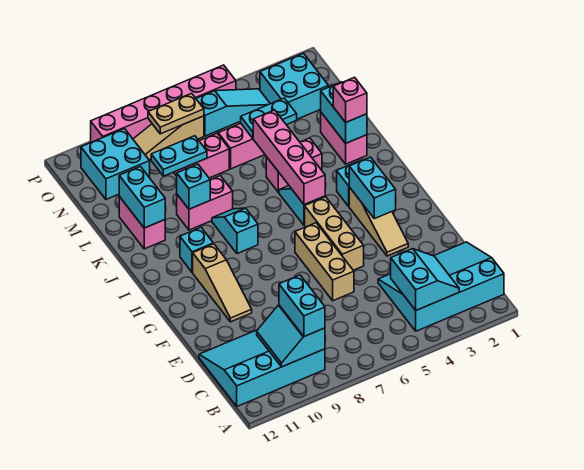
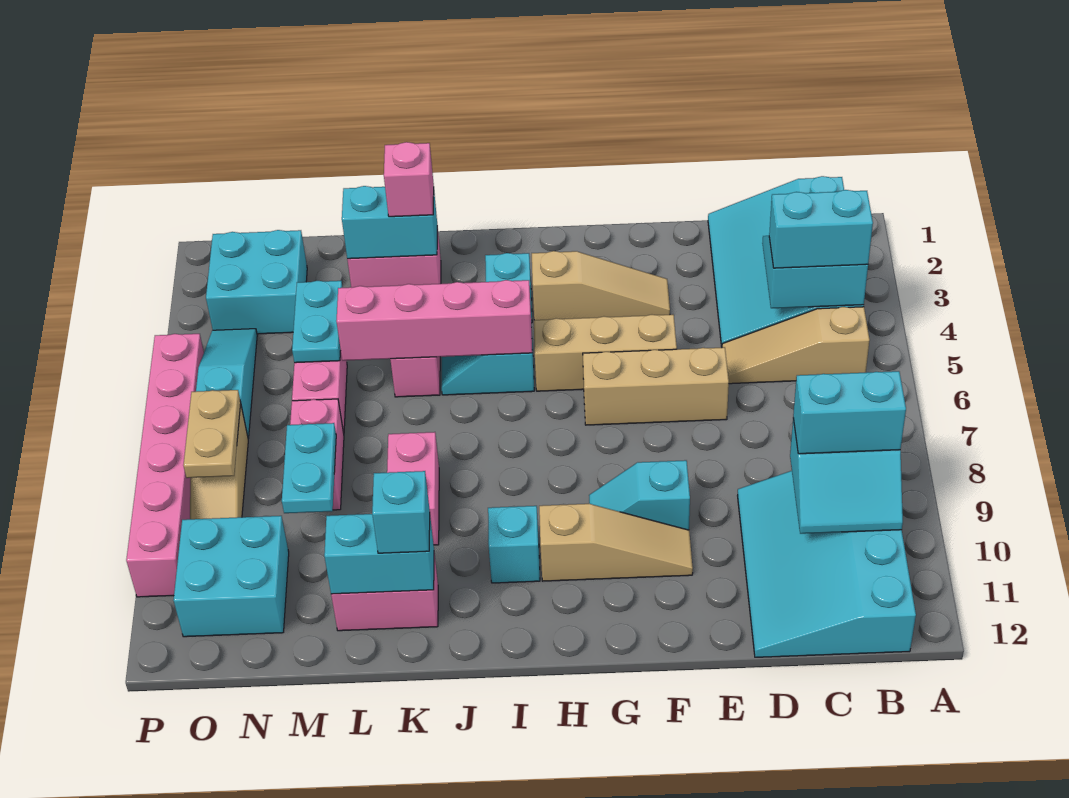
none -> tan 1x3 slope [722,307,870,384]
cyan 1x2 brick [349,157,396,219] -> cyan 1x2 brick moved to [769,190,873,268]
cyan 1x2 slope [212,208,258,254] -> cyan 1x2 slope moved to [589,460,690,530]
cyan 1x1 brick [177,164,210,209] -> cyan 1x1 brick moved to [372,471,430,553]

